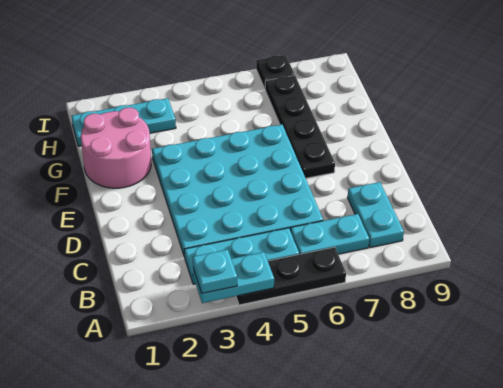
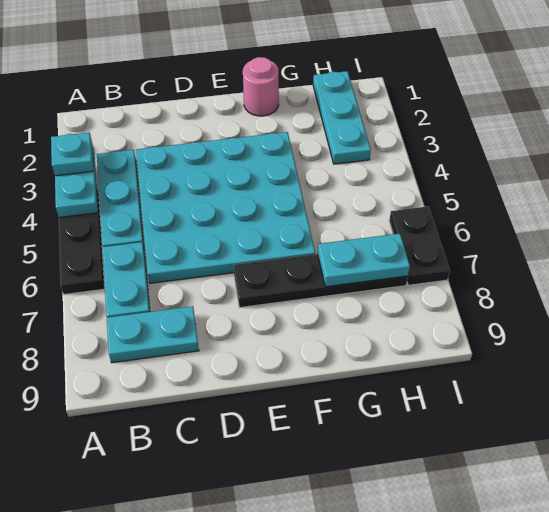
pink 2x2 round brick [81,108,151,188] -> pink 1x1 round brick [243,57,279,116]
none -> cyan 1x2 plate [318,234,410,287]
black 1x1 plate [256,55,295,88] -> black 1x2 plate [389,206,450,285]

